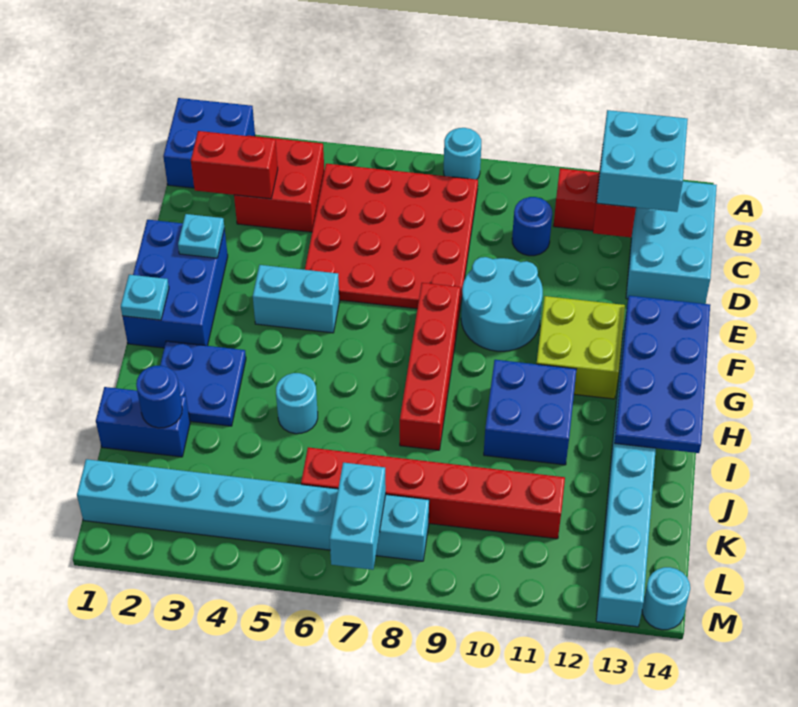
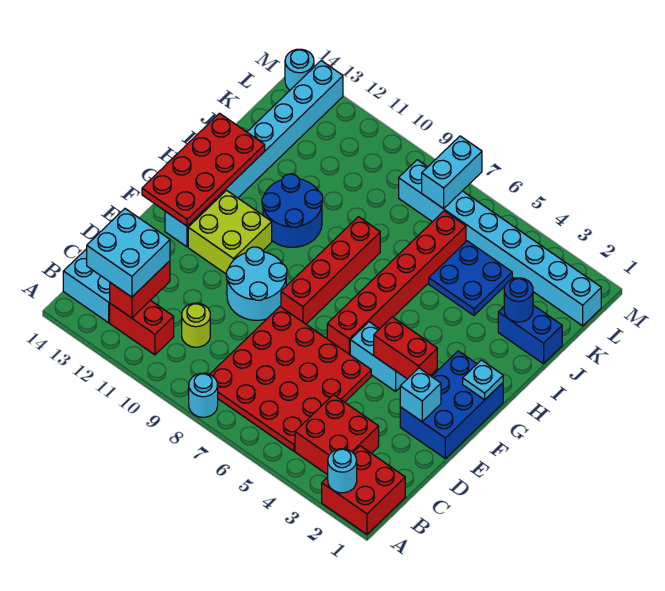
blue 2x2 brick [163,98,255,188] -> red 2x2 brick [322,446,405,534]
red 1x2 brick [191,131,278,199] -> red 1x2 brick moved to [374,317,437,379]
blue 1x1 round brick [512,197,552,256] -> lime 1x1 round brick [182,303,210,347]
cyan 1x1 plate [178,214,224,258] -> cyan 1x1 brick [400,368,441,421]
blue 2x4 plate [615,296,710,453] -> red 2x4 plate [142,113,265,226]
blue 2x2 plate [160,341,246,426] -> blue 2x2 plate moved to [429,241,512,315]
blue 2x2 brick [484,360,576,465] -> blue 2x2 round brick [262,174,323,247]
cyan 1x1 round brick [276,373,318,434] -> cyan 1x1 round brick moved to [328,449,357,493]
red 1x6 brick [301,447,565,539] -> red 1x6 brick turned to [327,211,466,355]

